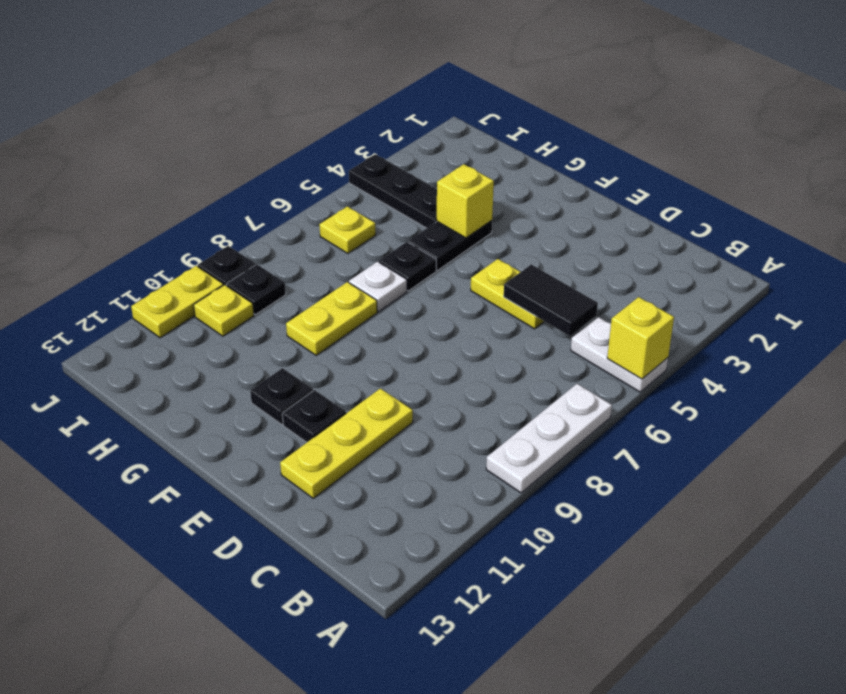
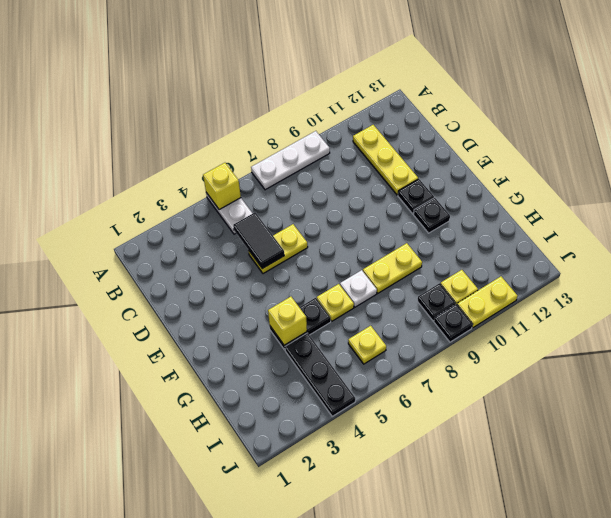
yellow 1x2 plate [471,259,544,329] -> yellow 1x2 plate turned to [249,224,308,274]
yellow 1x3 plate [280,388,413,498] -> yellow 1x3 plate turned to [353,125,418,195]
black 1x1 plate [379,242,436,291] -> yellow 1x1 plate [317,284,354,321]

